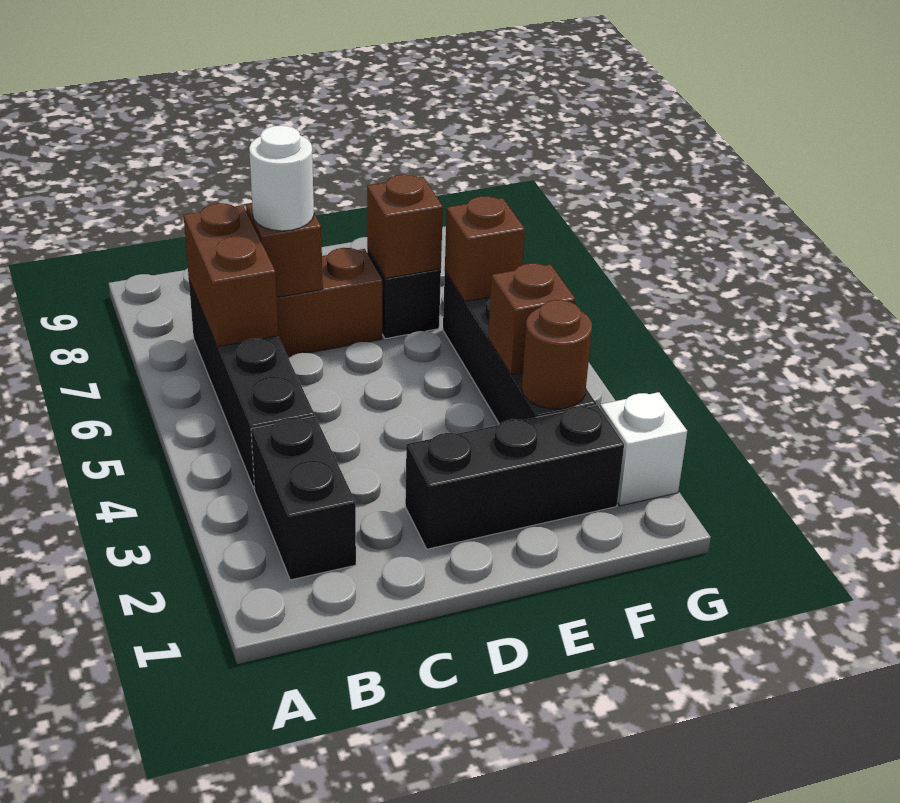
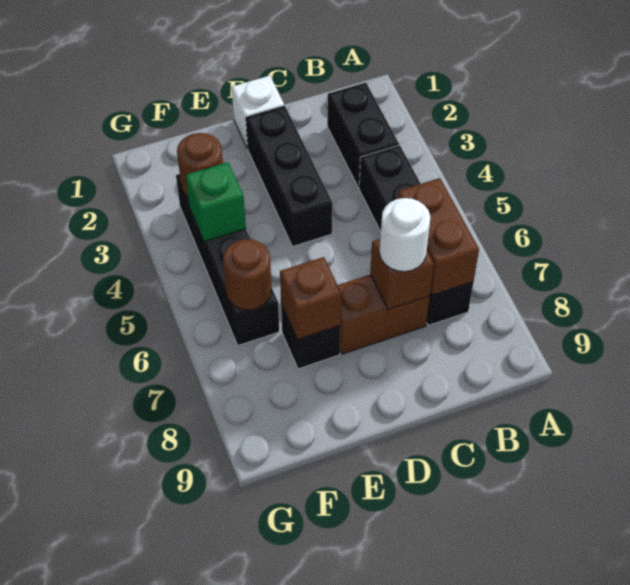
black 1x3 brick [405,405,624,549] -> black 1x3 brick turned to [246,106,332,247]
brown 1x1 brick [488,263,575,375] -> green 1x1 brick [186,162,246,242]
brown 1x1 brick [445,196,525,302] -> brown 1x1 round brick [223,239,272,310]
white 1x1 brick [600,392,687,506] -> white 1x1 brick moved to [232,76,284,149]

